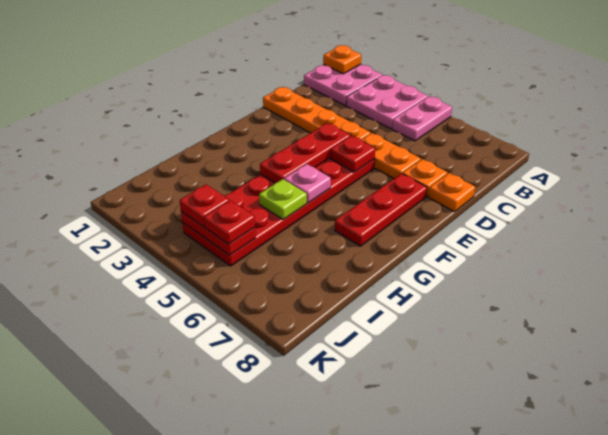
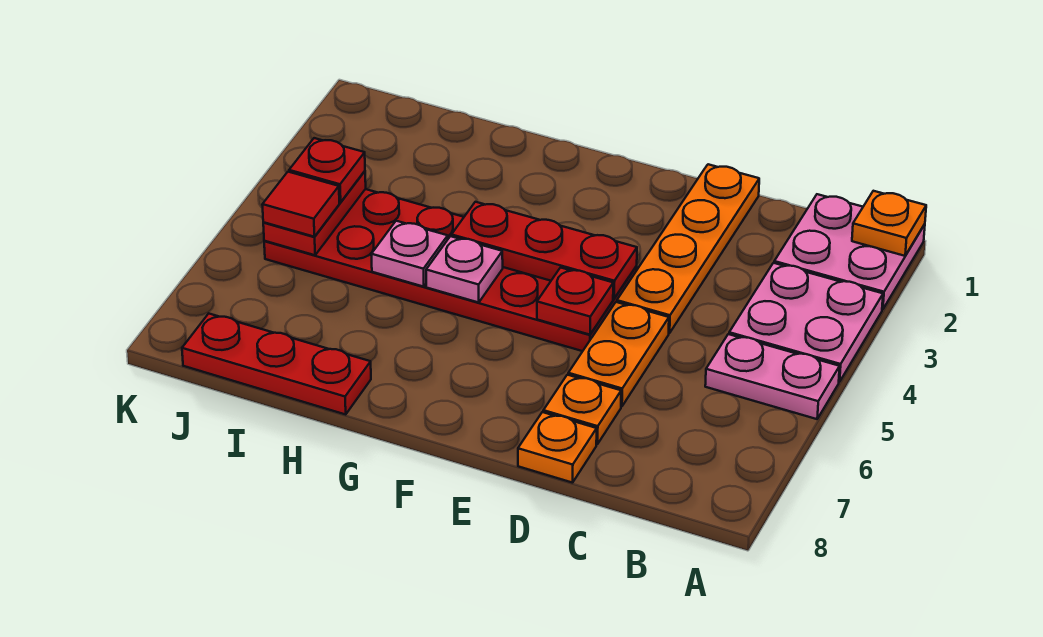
red 1x3 plate [335,173,427,246] -> red 1x3 plate moved to [182,314,371,414]
lime 1x1 plate [259,179,307,220] -> pink 1x1 plate [371,221,448,287]
red 1x1 plate [204,200,255,244] -> red 1x1 tile [262,172,339,237]

